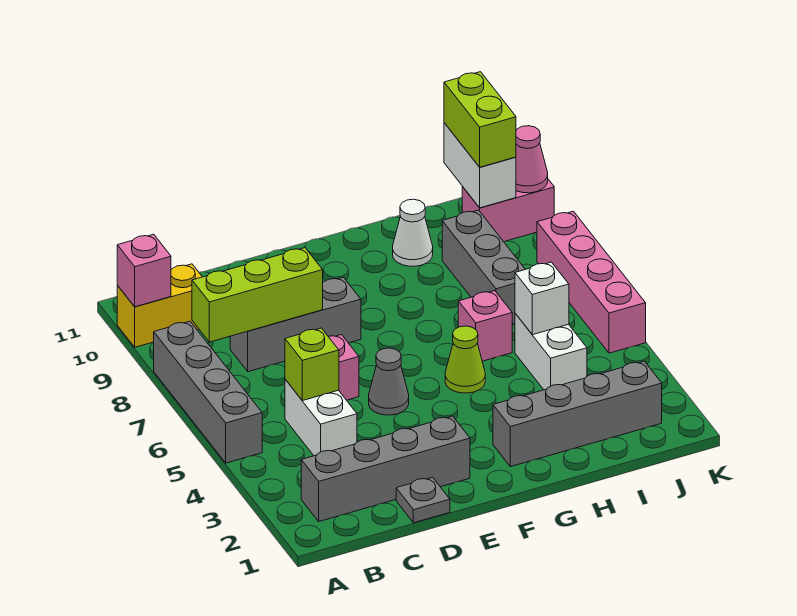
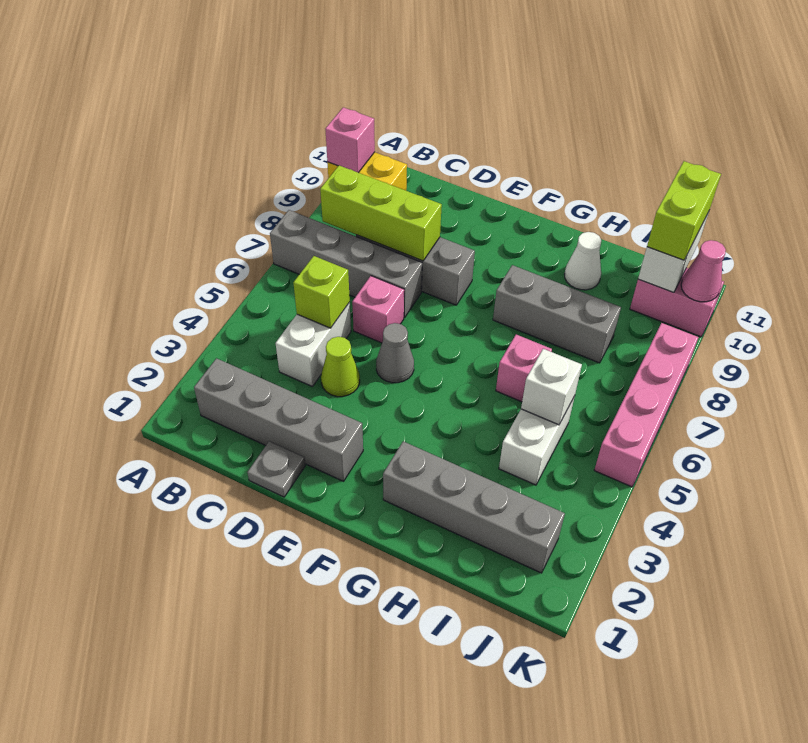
grey 1x4 brick [154,321,262,463] -> grey 1x4 brick turned to [270,210,422,318]
lime 1x1 cone [445,326,485,393] -> lime 1x1 cone moved to [321,337,360,397]
grey 1x3 brick [442,210,525,324] -> grey 1x3 brick turned to [493,265,621,363]

